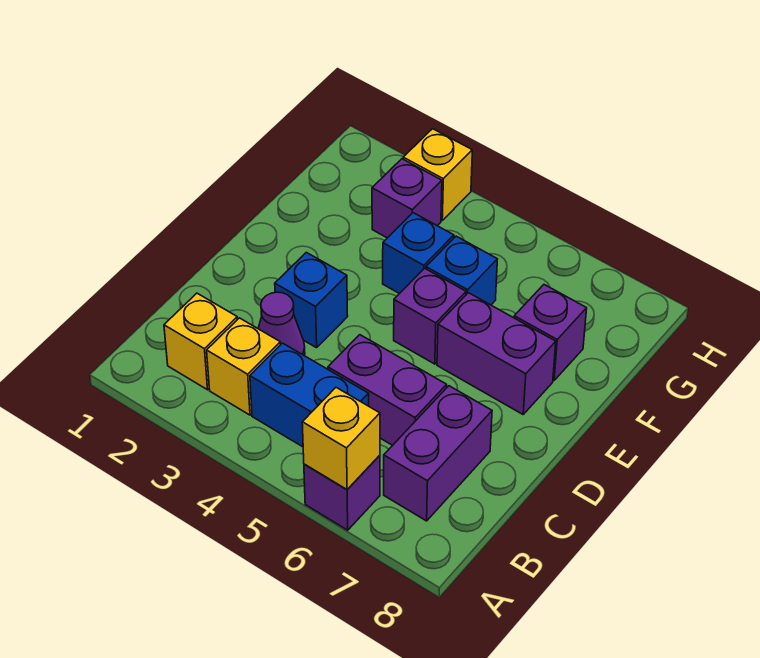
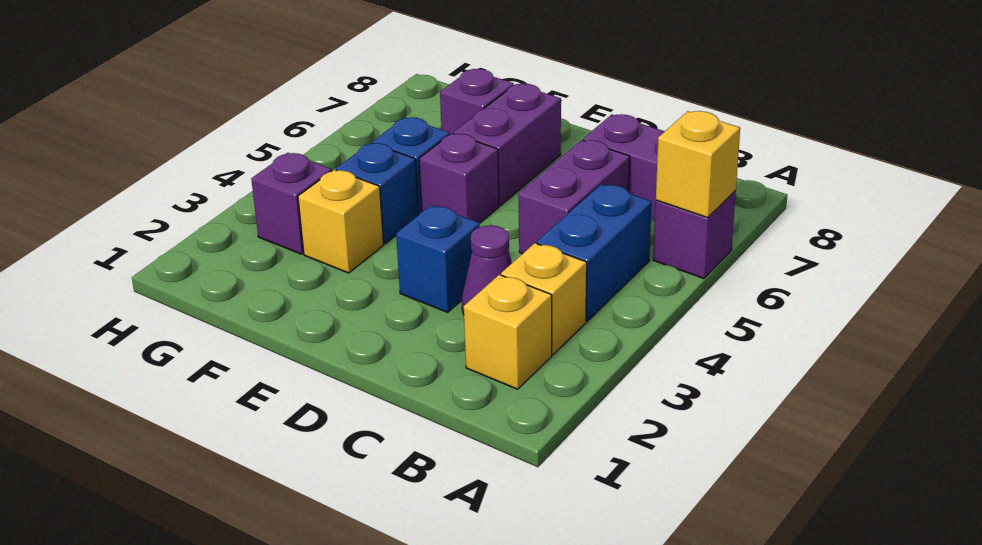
yellow 1x1 brick [403,129,472,220] -> yellow 1x1 brick moved to [298,170,384,273]

